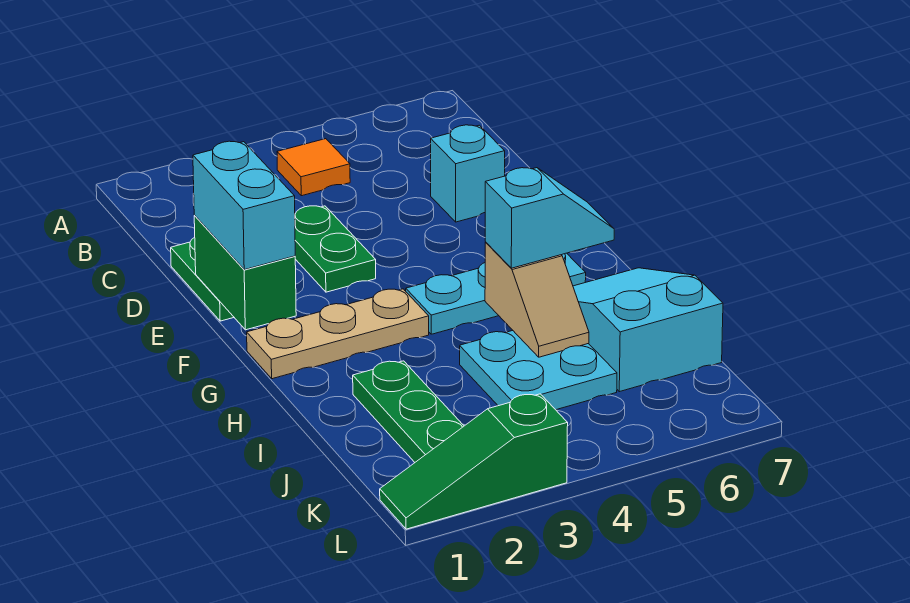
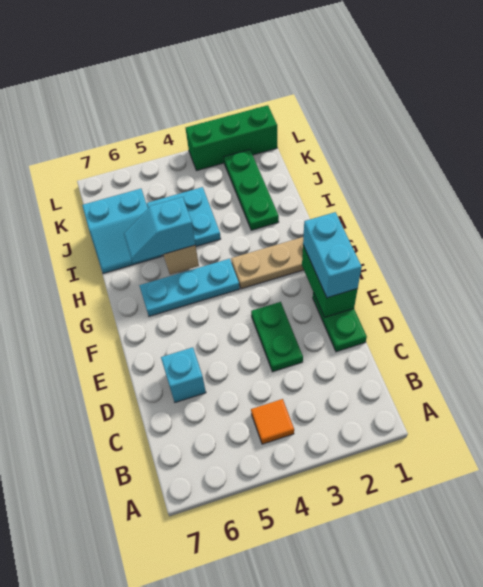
cyan 2x3 slope [573,268,723,392] -> cyan 2x2 slope [82,189,161,273]
green 1x3 slope [380,394,568,529] -> green 1x3 brick [186,105,277,170]

